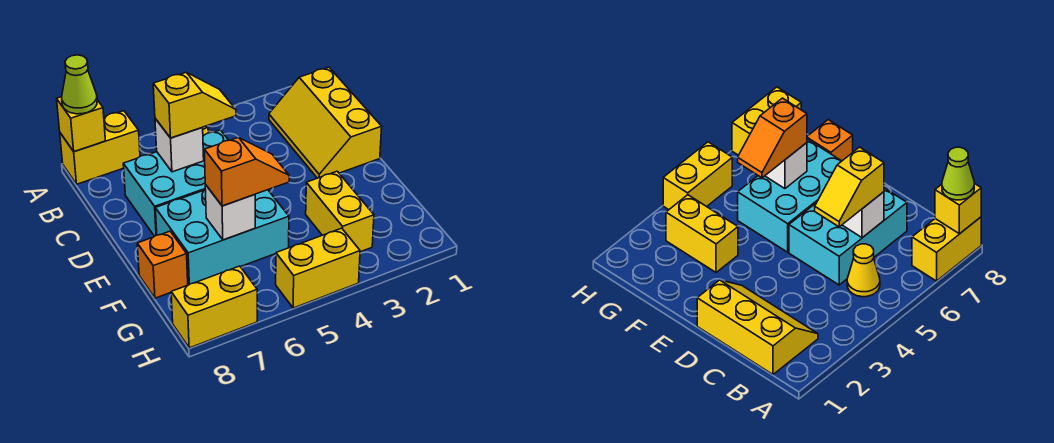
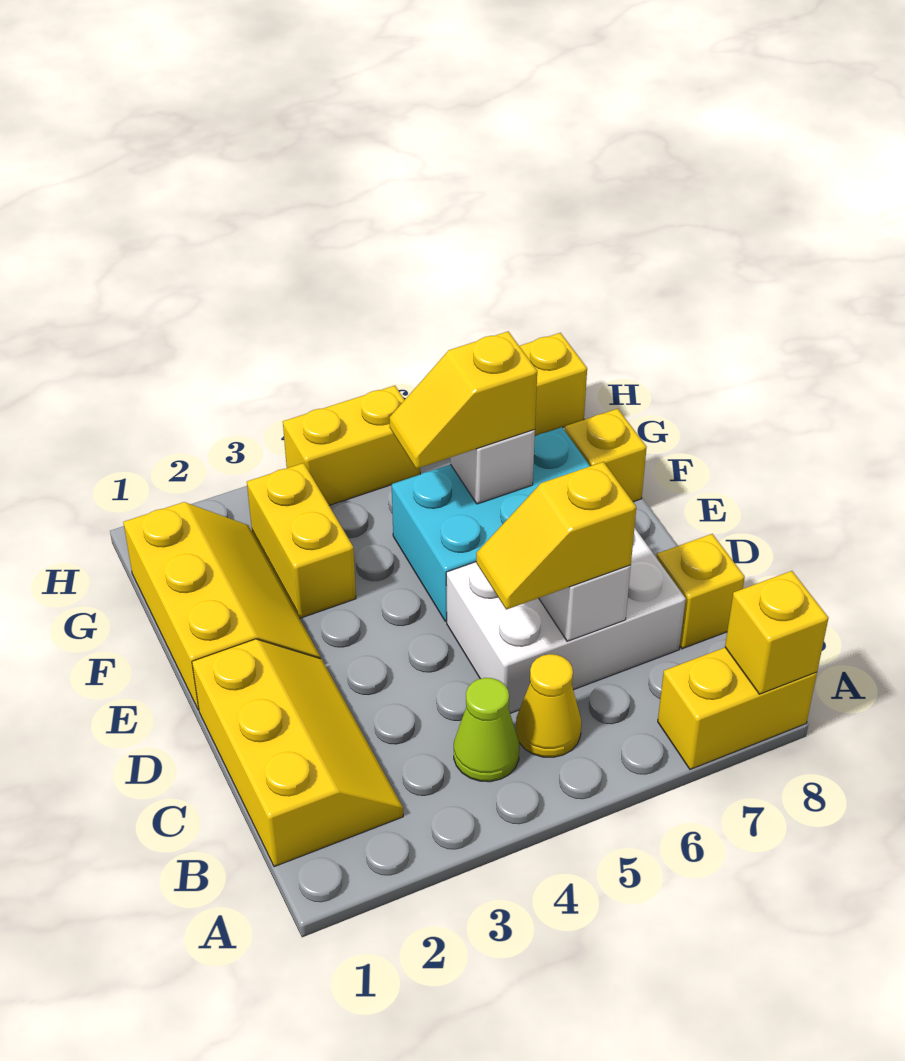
lime 1x1 cone [62,55,97,114] -> lime 1x1 cone moved to [454,678,519,782]
cyan 2x3 brick [123,130,228,236] -> white 2x3 brick [446,528,686,713]
none -> yellow 1x1 brick [657,534,745,649]
none -> yellow 2x3 slope [123,502,321,710]
orange 1x2 slope [204,137,289,206] -> yellow 1x2 slope [389,331,537,469]
orange 1x1 brick [137,231,188,298] -> yellow 1x1 brick [565,409,647,502]

